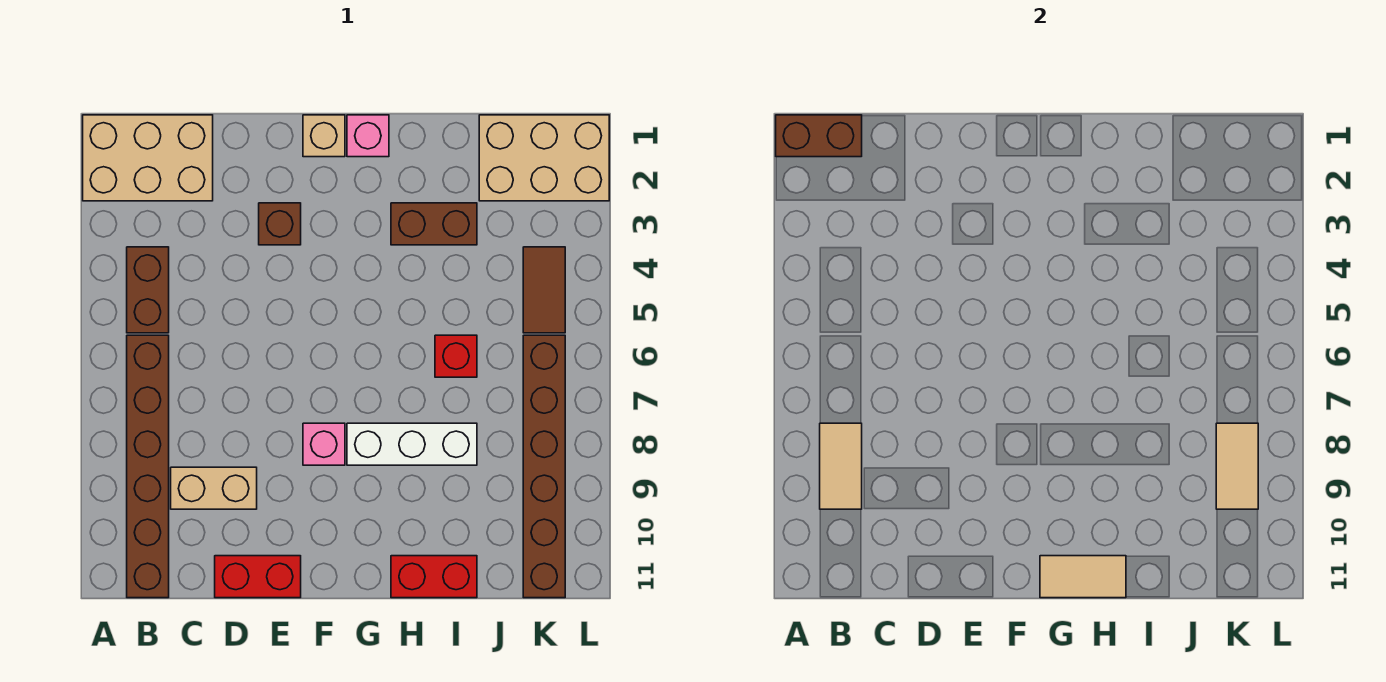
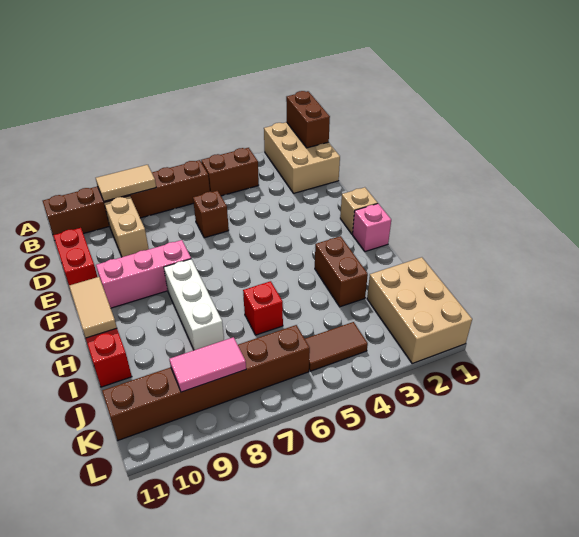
brown 1x1 brick [259,203,301,245] -> brown 1x1 brick moved to [193,191,229,238]
pink 1x1 brick [303,423,345,465] -> pink 1x3 brick [96,240,191,308]
tan 1x2 tile [1216,423,1258,509] -> pink 1x2 tile [169,337,246,392]

